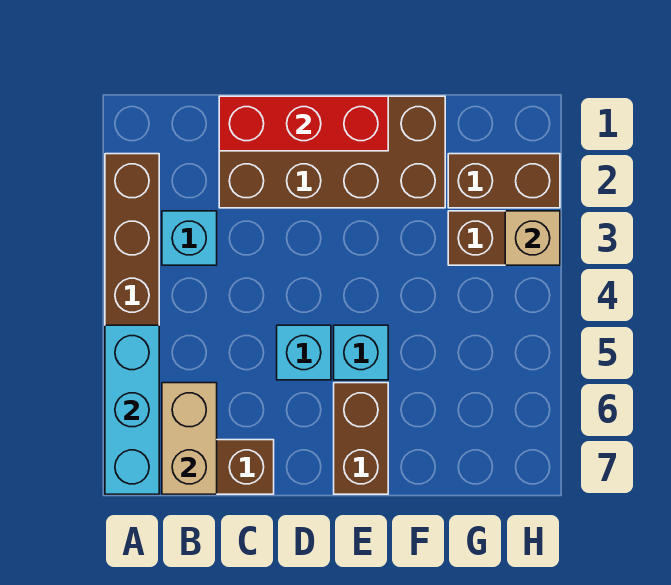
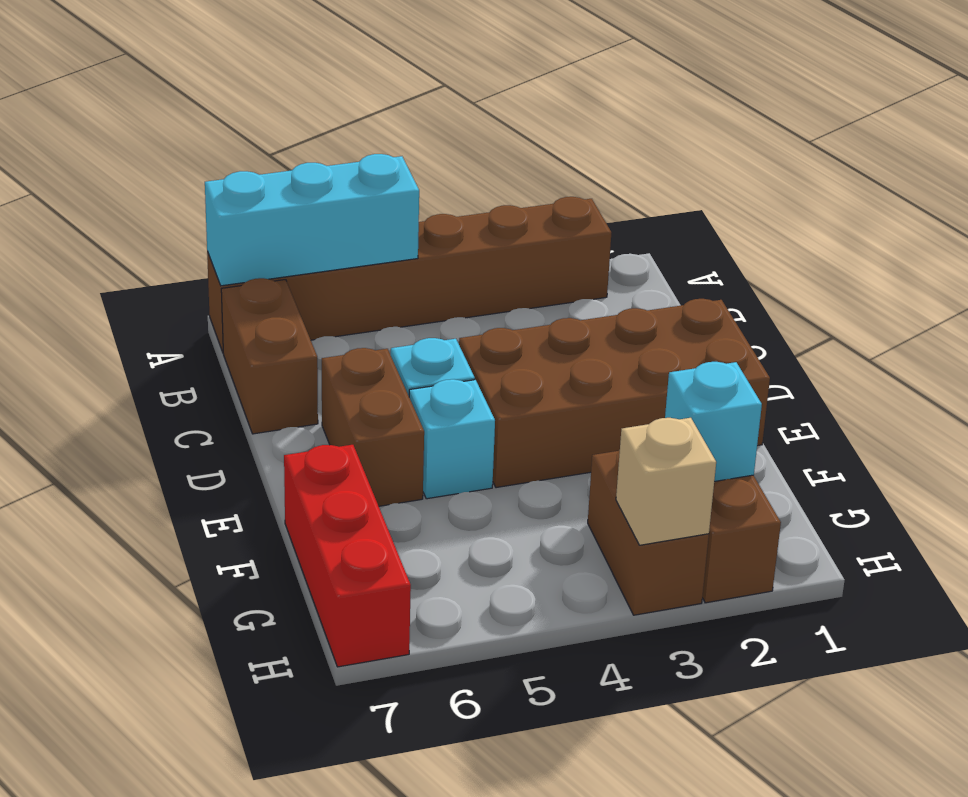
cyan 1x1 brick [162,211,217,265] -> cyan 1x1 brick moved to [665,362,762,482]
tan 1x2 brick [162,383,217,494] -> none
brown 2x4 brick [219,96,445,208] -> brown 2x4 brick turned to [459,299,770,488]
red 1x3 brick [219,96,388,151] -> red 1x3 brick moved to [284,445,411,667]
brown 1x2 brick [334,383,388,494] -> brown 1x2 brick turned to [322,348,424,506]

